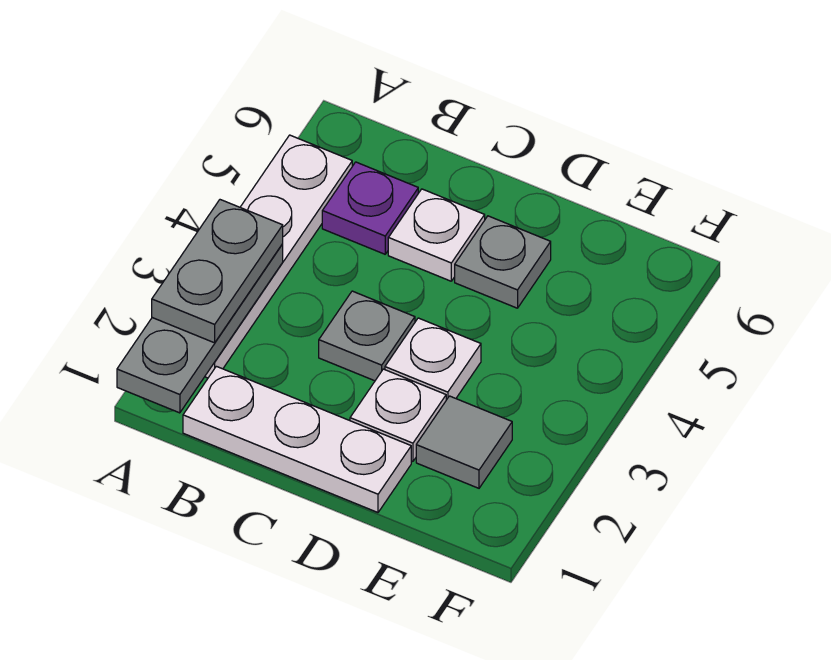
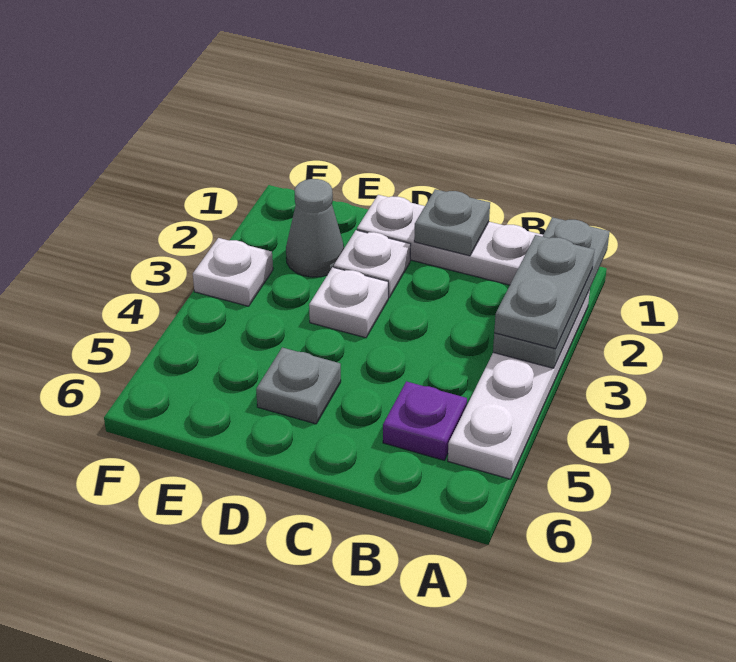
grey 1x1 plate [319,291,415,381] -> grey 1x1 plate moved to [414,189,490,256]
white 1x1 plate [388,189,485,281] -> white 1x1 plate moved to [193,238,273,306]
grey 1x1 tile [416,396,512,488] -> grey 1x1 cone [286,179,344,277]

